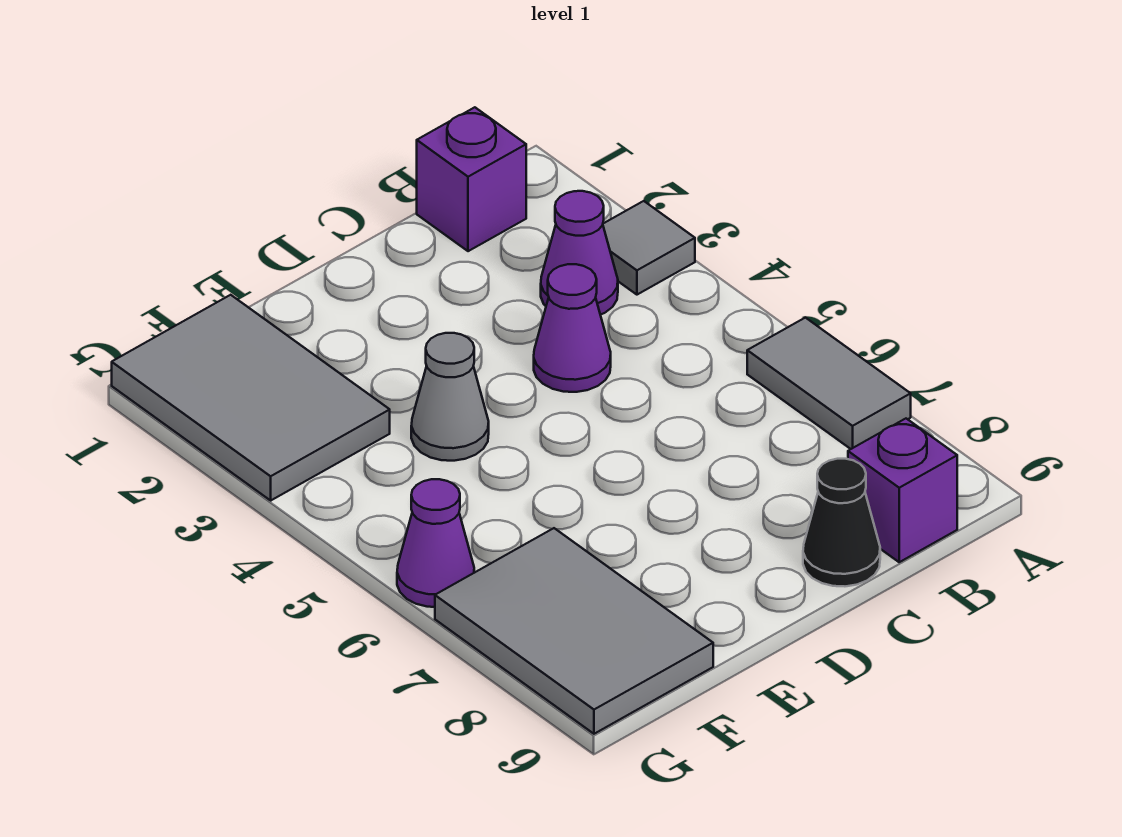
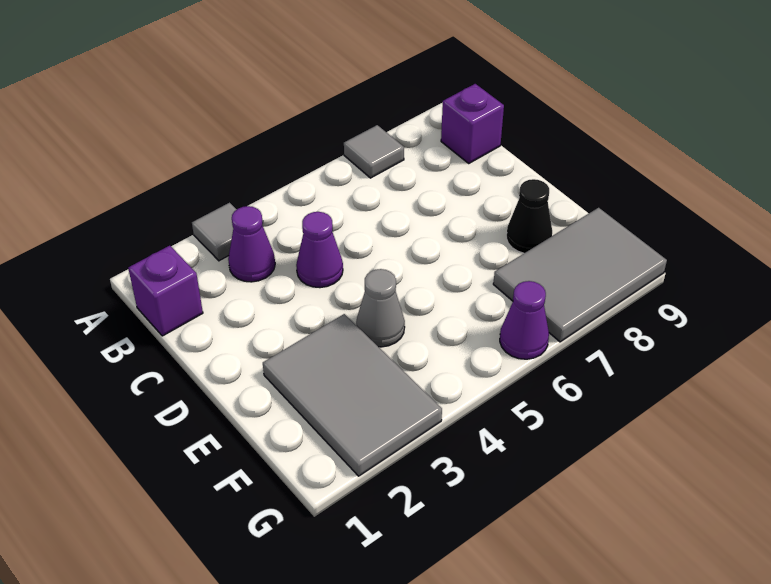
grey 1x2 tile [747,318,911,449] -> grey 1x1 tile [344,125,404,178]
black 1x1 cone [803,459,880,586] -> black 1x1 cone moved to [506,179,552,253]
grey 2x3 tile [112,295,390,500] -> grey 2x3 tile turned to [263,314,442,476]

